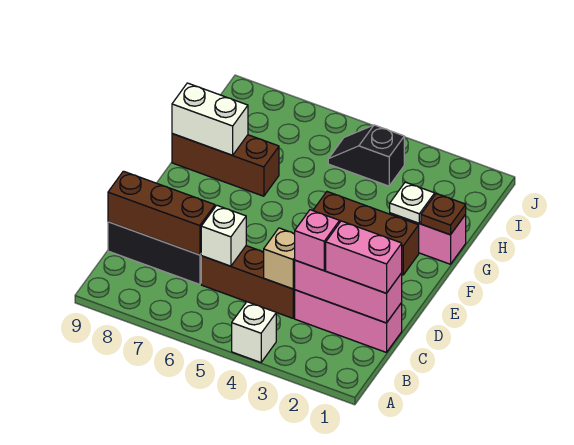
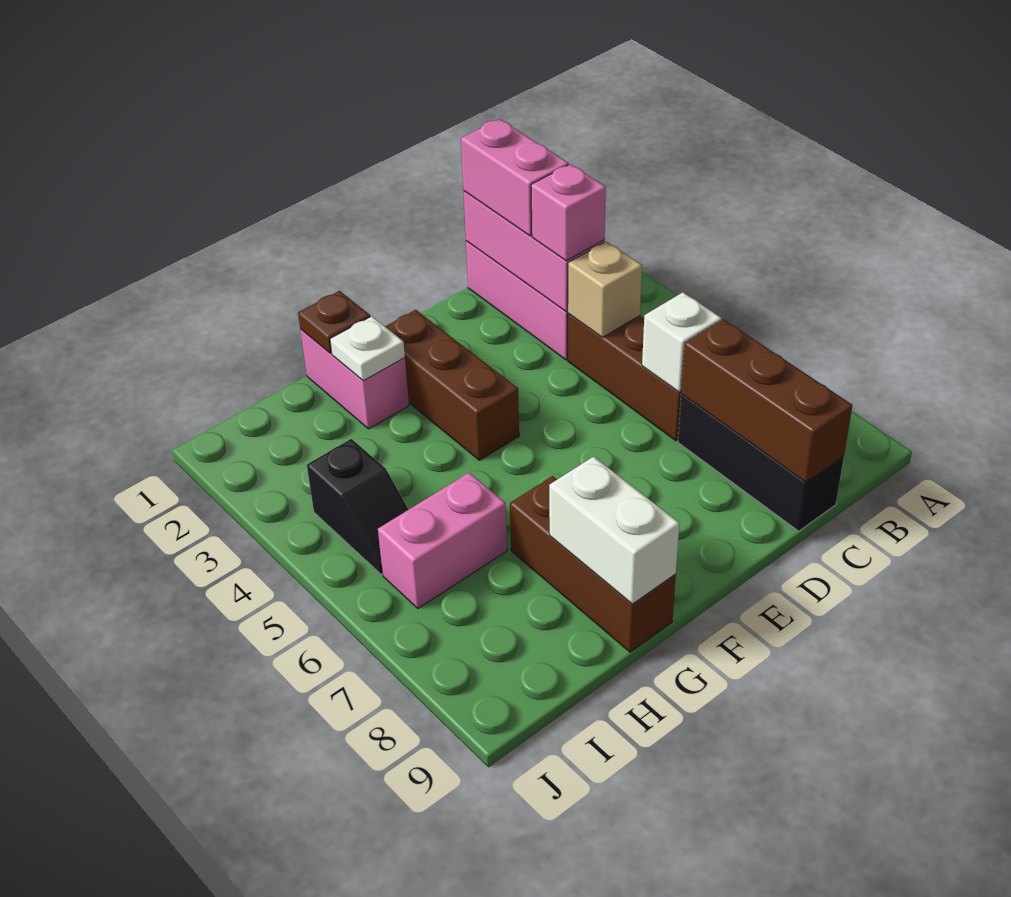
white 1x1 brick [232,302,276,362] -> none
none -> pink 1x2 brick [378,473,507,608]

